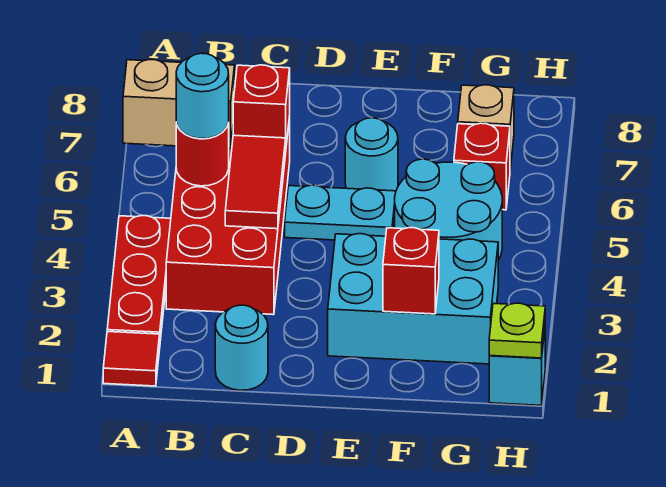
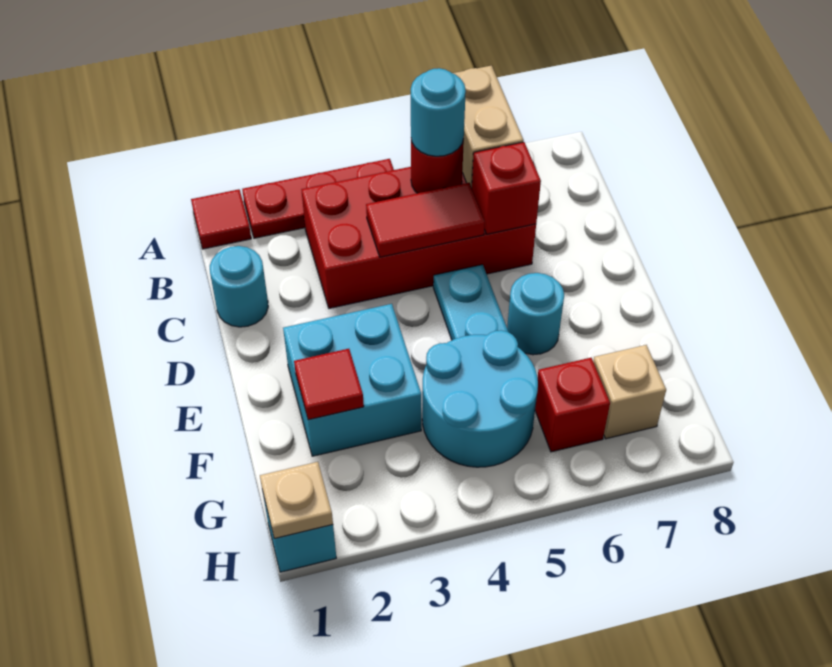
cyan 2x3 brick [328,234,498,364] -> cyan 2x2 brick [283,304,421,456]
red 1x1 brick [383,228,439,314] -> red 1x1 tile [294,349,364,420]
lime 1x1 plate [489,303,545,358] -> tan 1x1 plate [260,462,333,539]

